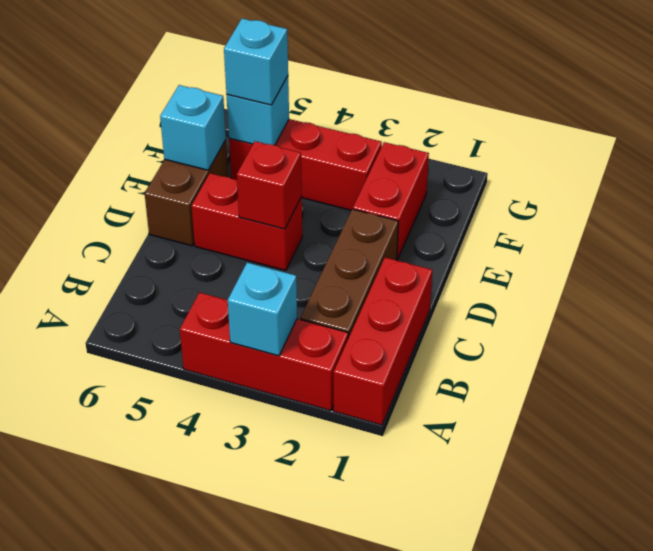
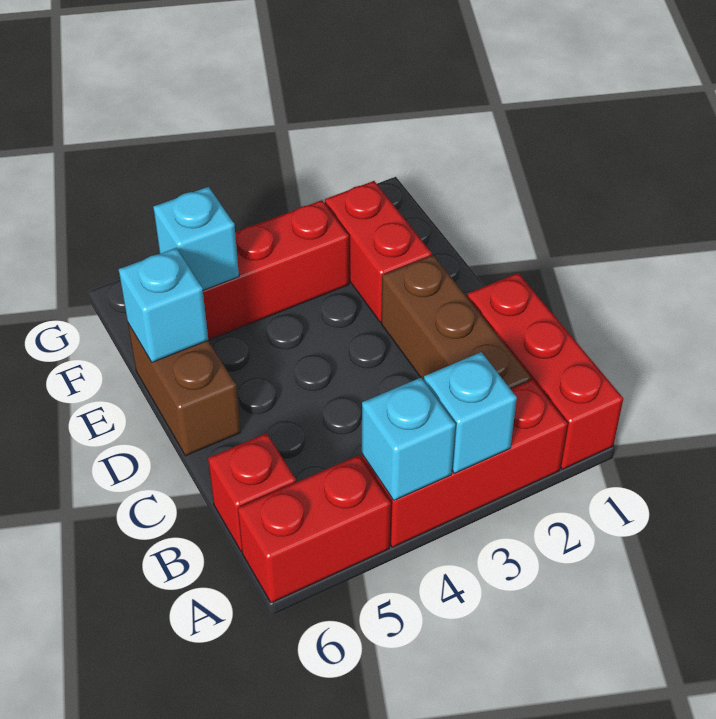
red 1x2 brick [192,173,302,270] -> red 1x2 brick moved to [238,455,391,603]
red 1x1 brick [237,141,302,229] -> red 1x1 brick moved to [208,433,296,551]
cyan 1x1 brick [224,19,288,105] -> cyan 1x1 brick moved to [362,378,455,500]

